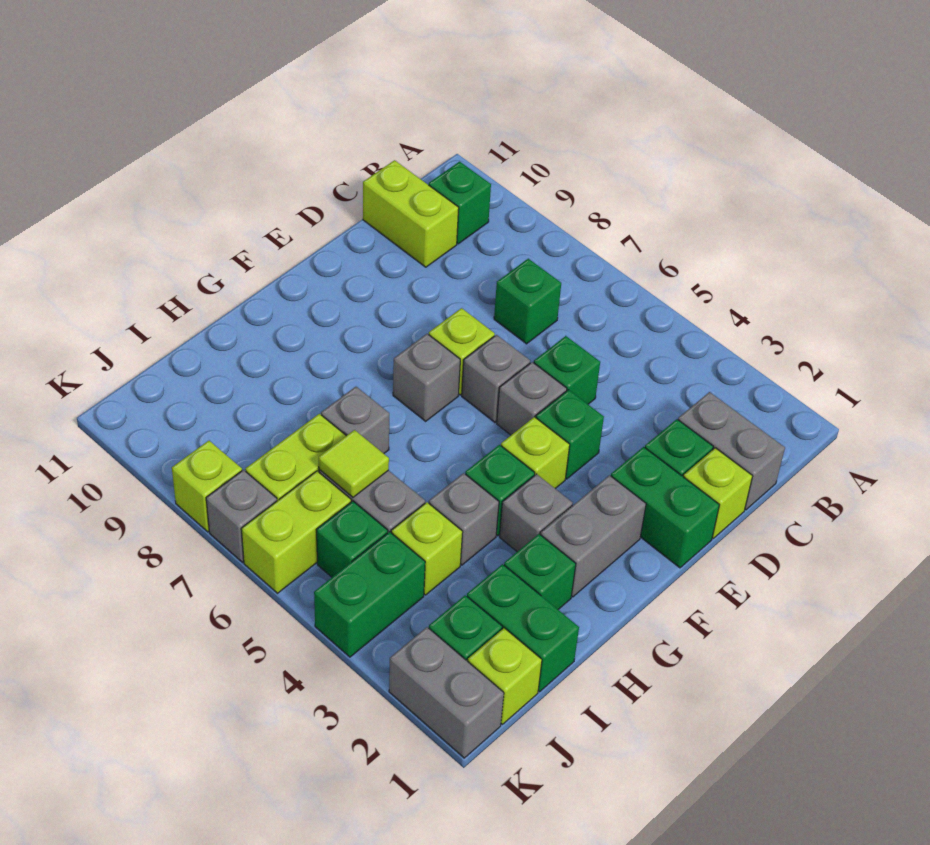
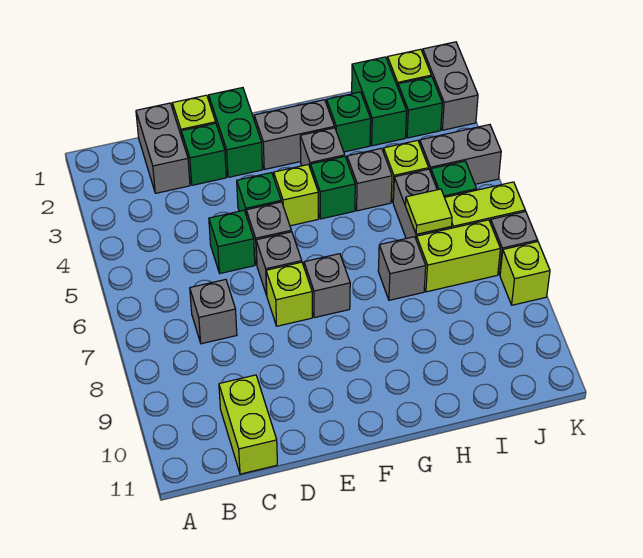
green 1x1 brick [429,162,491,244] -> none
green 1x1 brick [494,259,561,344] -> grey 1x1 brick [190,279,237,344]
green 1x2 brick [314,532,425,657] -> grey 1x2 brick [420,125,501,184]

